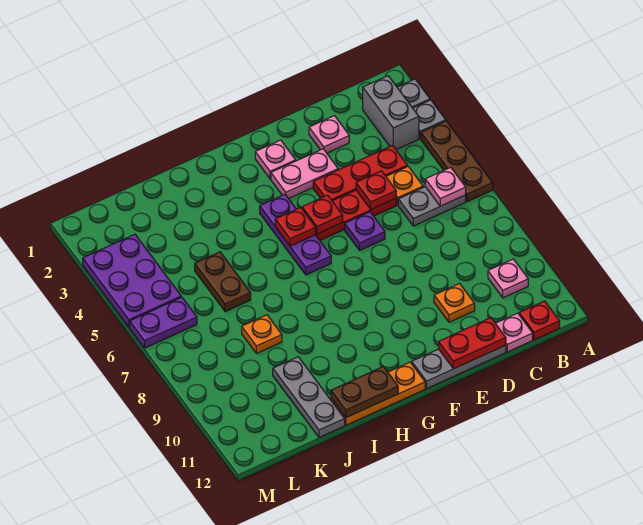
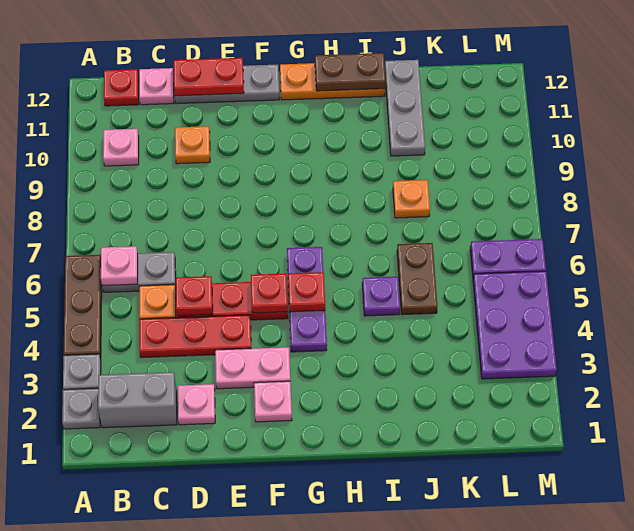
grey 1x2 brick [363,76,419,150] -> grey 1x2 brick turned to [98,372,177,428]
purple 1x1 plate [345,212,385,250] -> purple 1x1 plate moved to [362,277,400,316]

